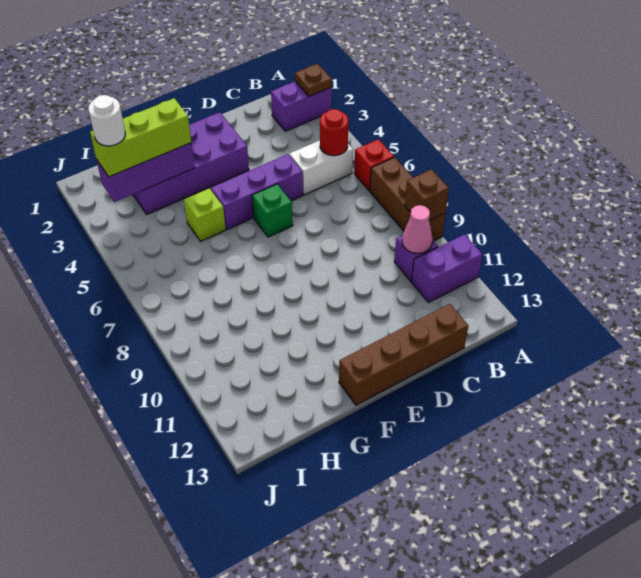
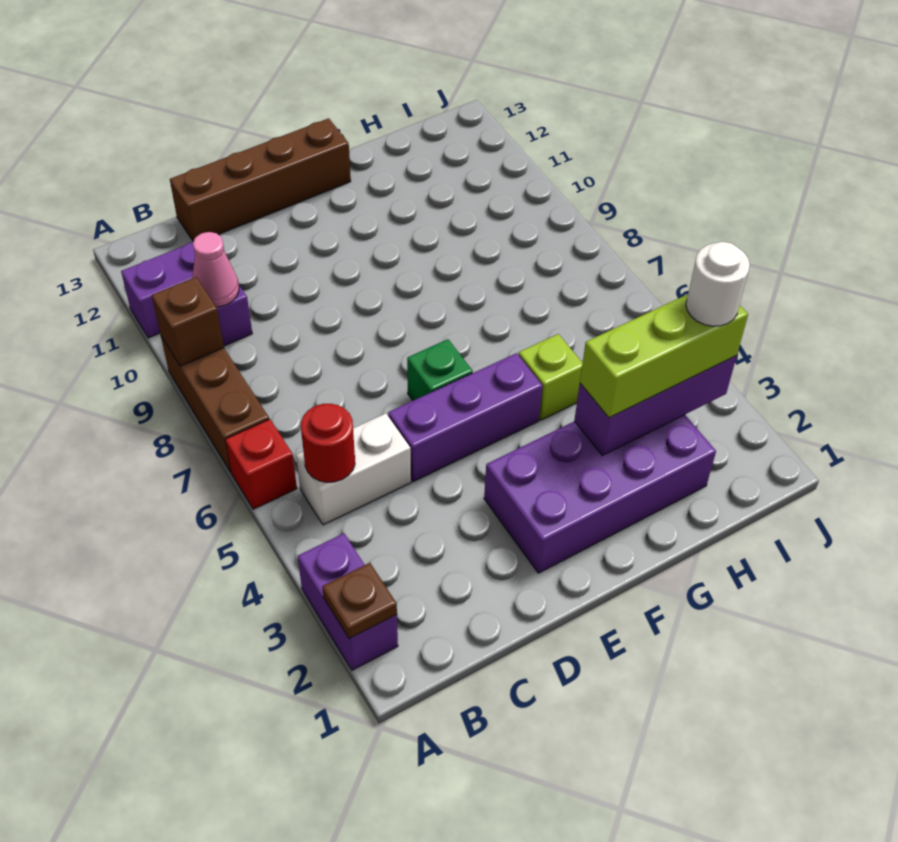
purple 1x2 brick [271,81,332,131] -> purple 1x2 brick turned to [298,533,398,670]

